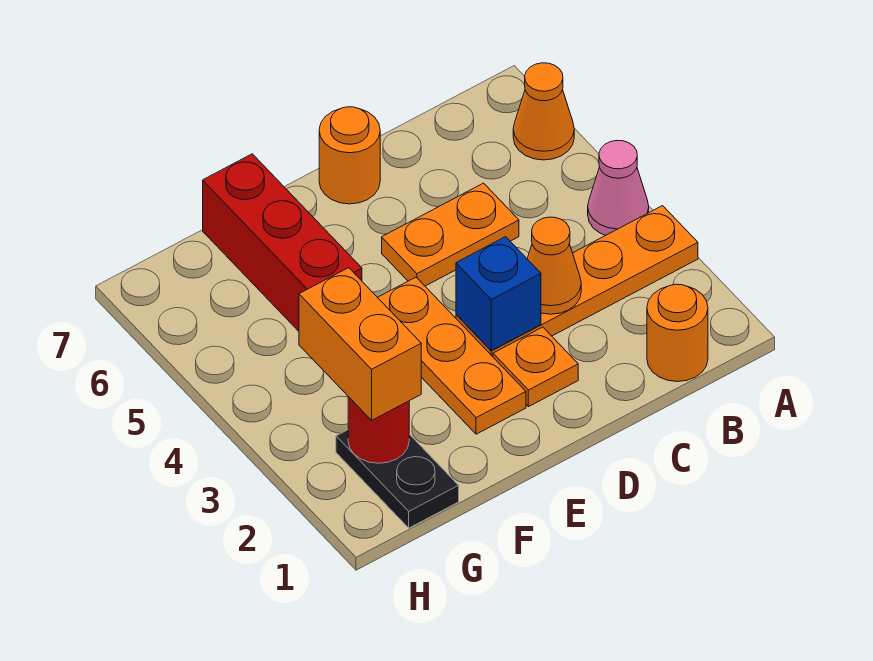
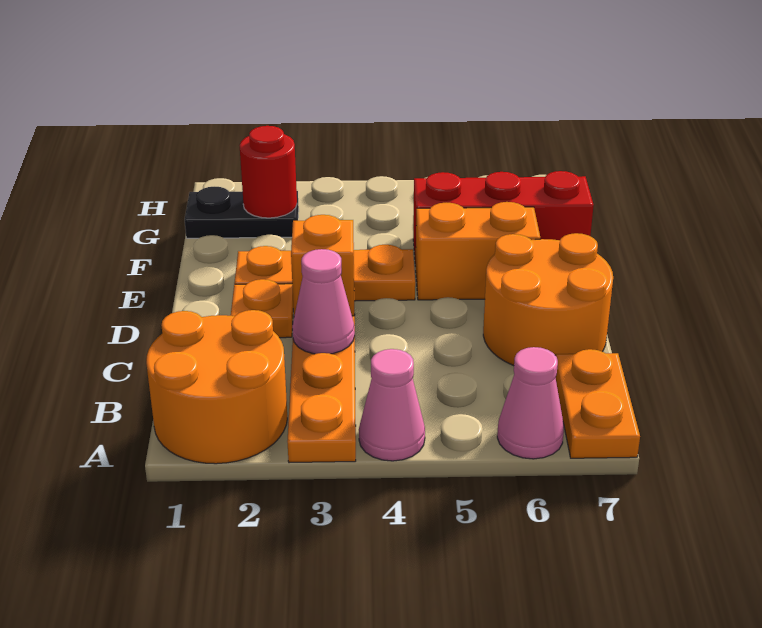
orange 1x1 cone [513,63,574,160] -> pink 1x1 cone [497,347,564,459]
orange 1x1 round brick [647,284,708,382] -> orange 2x2 round brick [146,310,287,464]
orange 1x1 cone [527,217,581,314] -> pink 1x1 cone [292,249,355,354]
orange 1x2 plate [382,183,519,286] -> orange 1x2 plate moved to [555,349,640,458]
blue 1x1 brick [456,237,541,351] -> orange 1x1 brick [291,215,354,316]
orange 1x1 round brick [319,107,380,204] -> orange 2x2 round brick [483,233,613,366]
orange 1x2 brick [299,268,421,420] -> orange 1x2 brick moved to [416,202,540,300]

